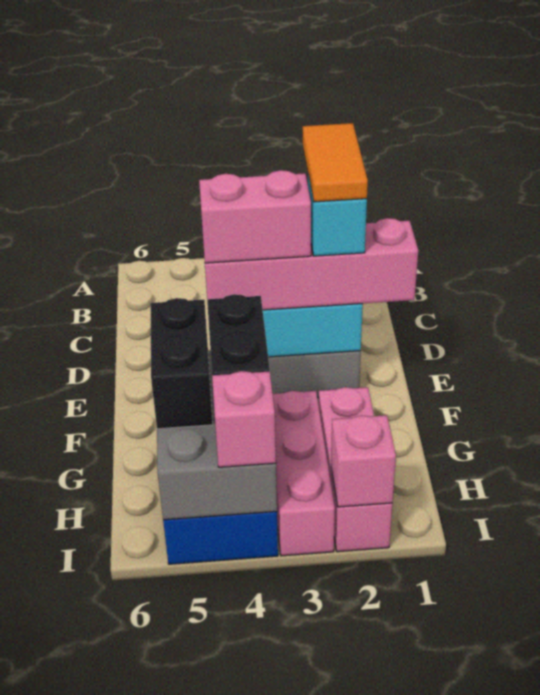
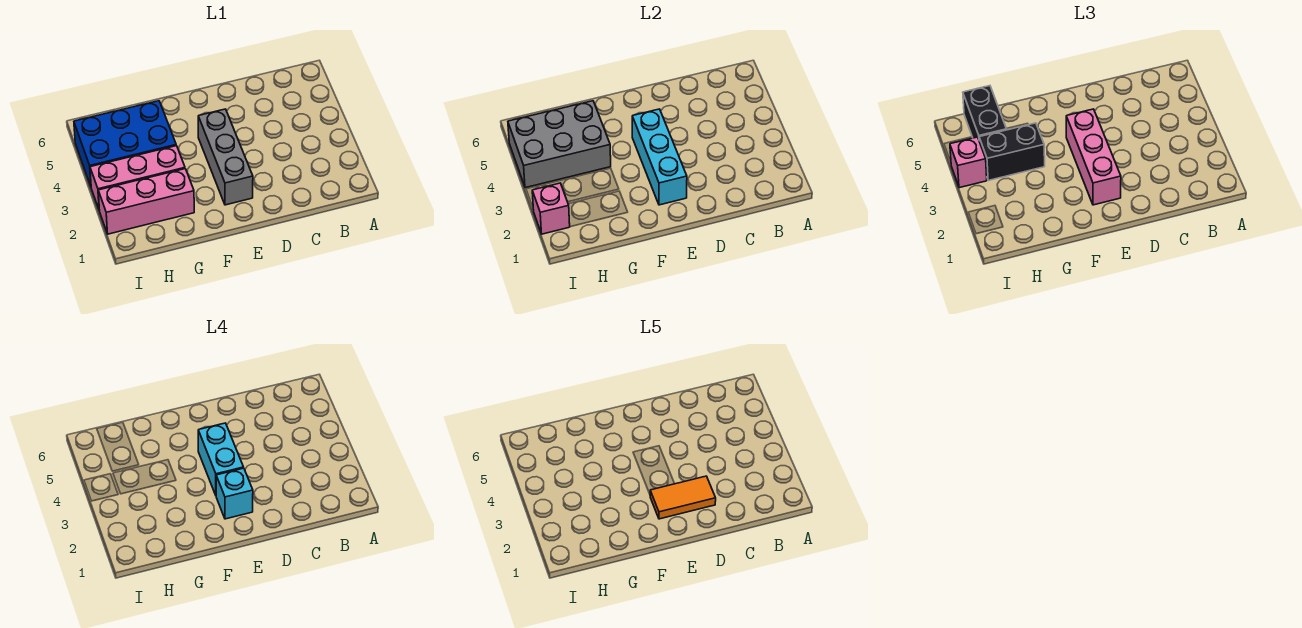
pink 1x4 brick [205,218,418,310] -> pink 1x3 brick [1066,109,1121,205]
pink 1x2 brick [199,170,311,263] -> cyan 1x2 brick [198,423,244,495]
black 1x2 brick [150,298,213,429] -> black 1x2 brick turned to [963,86,1007,139]

